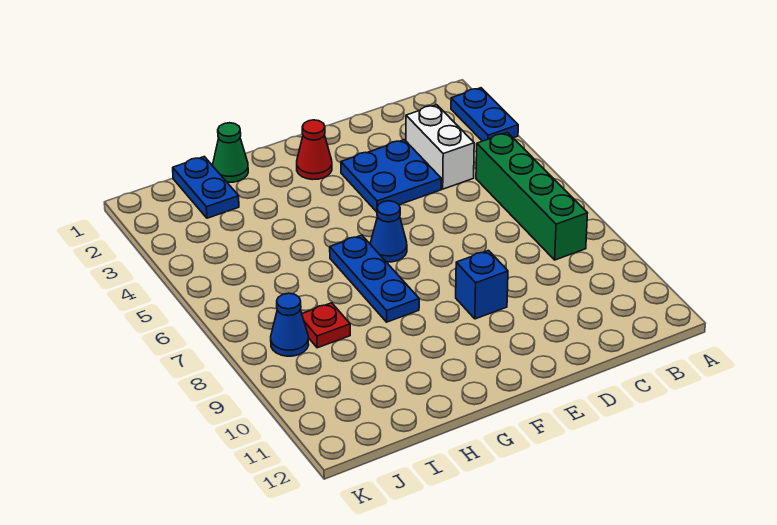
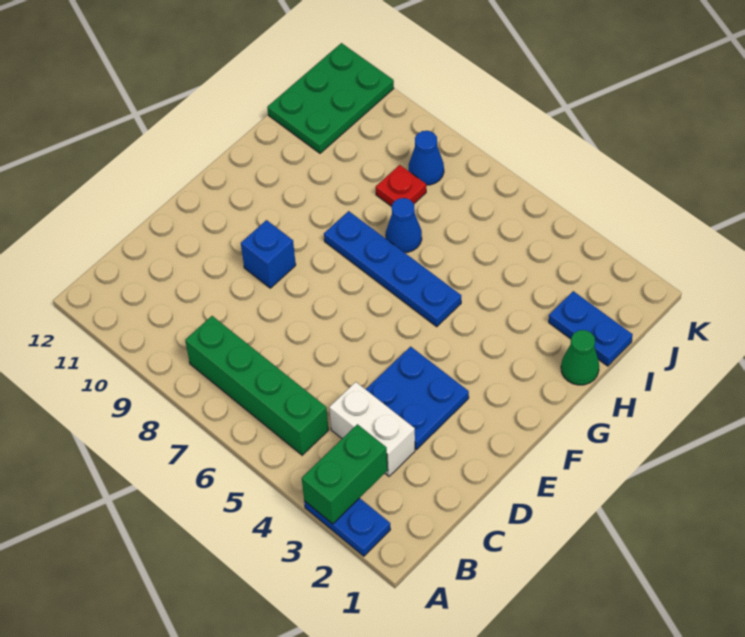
none -> green 1x2 brick [302,424,388,524]
red 1x1 cone [297,120,332,180] -> none
blue 1x1 cone [370,201,407,262] -> blue 1x1 cone moved to [386,198,422,253]
blue 1x3 plate [330,235,419,322] -> blue 1x4 plate [324,211,461,327]
none -> green 2x3 plate [267,43,394,153]

